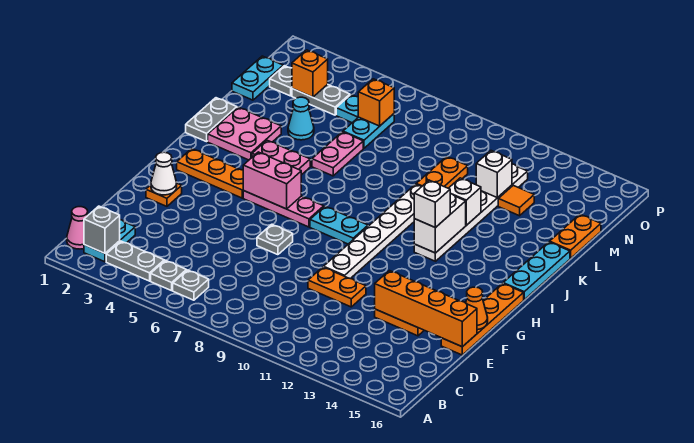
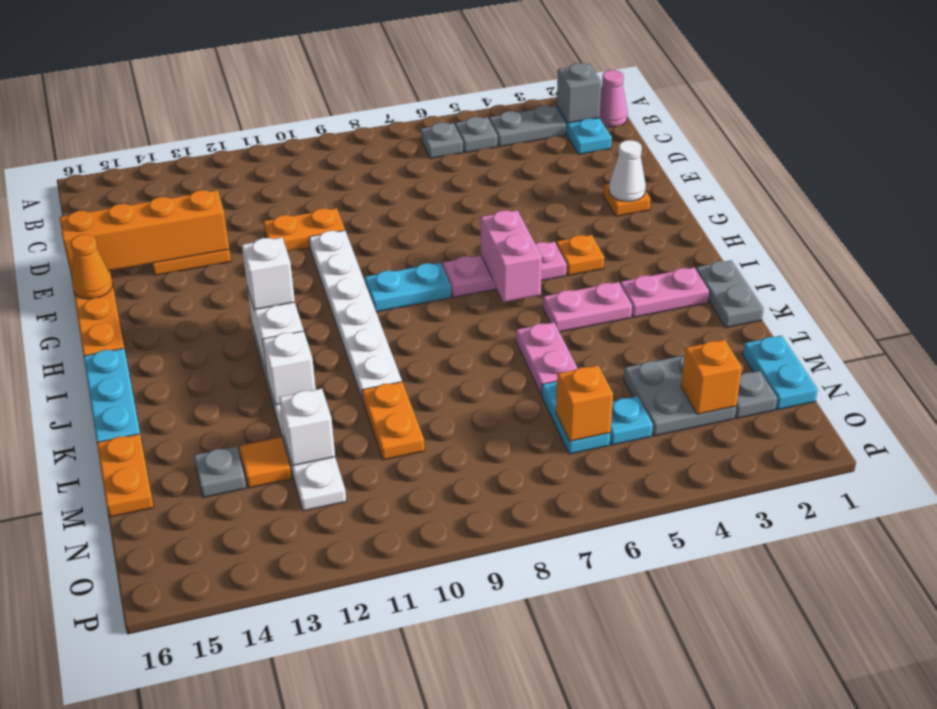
grey 1x1 plate [257,224,293,255] -> grey 1x1 plate moved to [194,446,246,498]
orange 1x3 plate [177,149,244,198] -> orange 1x1 plate [556,235,604,276]
pink 1x2 brick [243,152,301,209] -> pink 1x2 brick turned to [481,210,542,302]
pink 2x2 plate [208,107,281,160] -> pink 1x2 plate [620,268,709,317]
cyan 1x1 cone [288,97,314,140] -> none
grey 1x2 plate [292,84,350,115] -> grey 2x2 plate [624,355,736,436]

